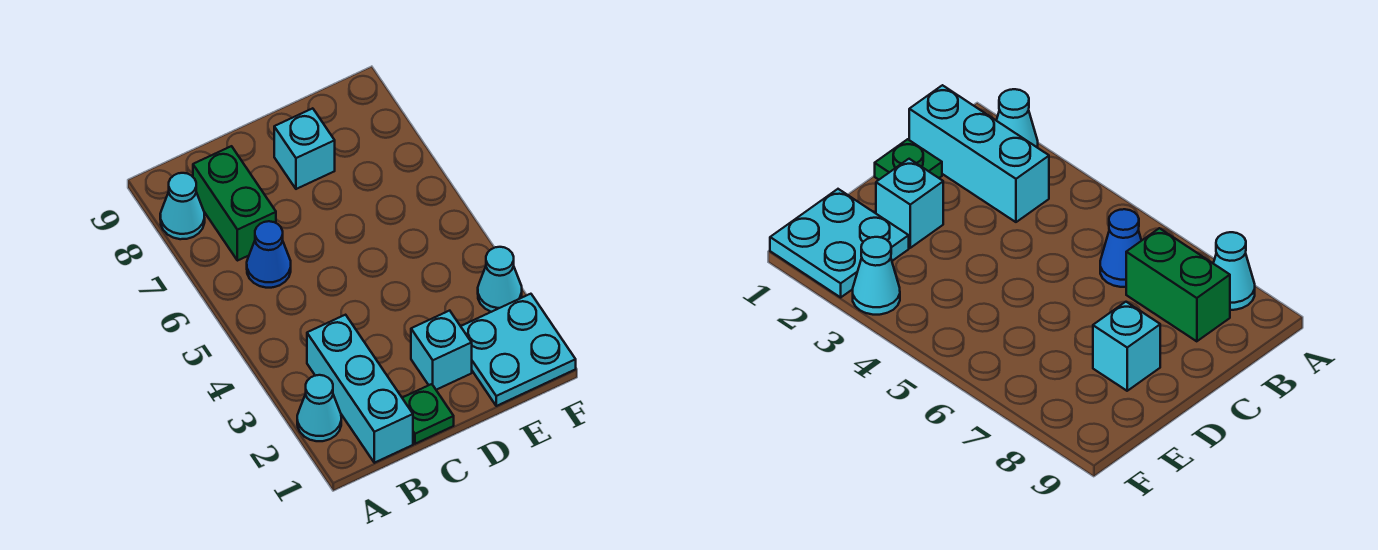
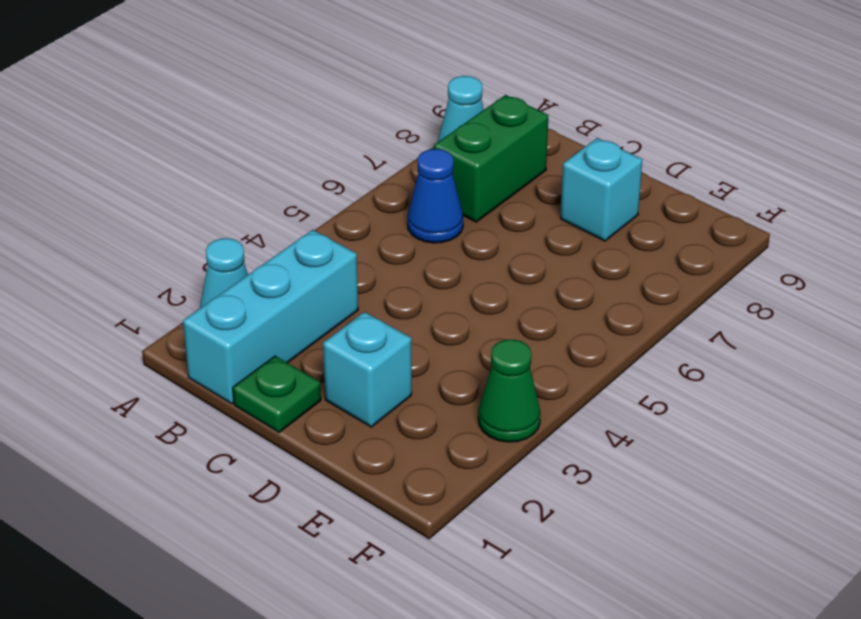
cyan 2x2 plate [461,294,576,406] -> none
cyan 1x1 cone [478,247,522,312] -> green 1x1 cone [478,340,540,442]

